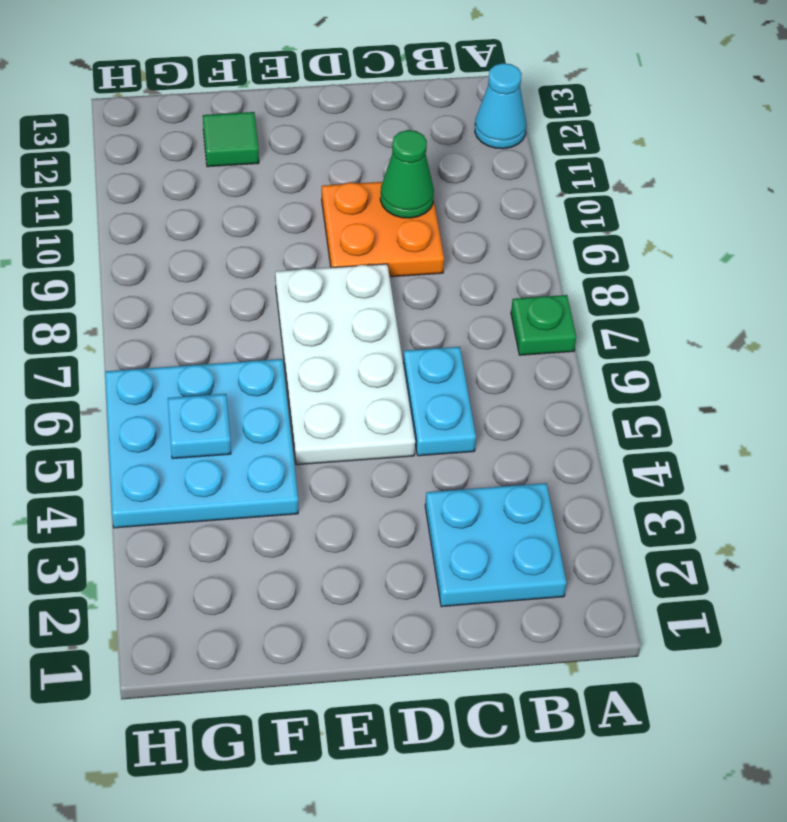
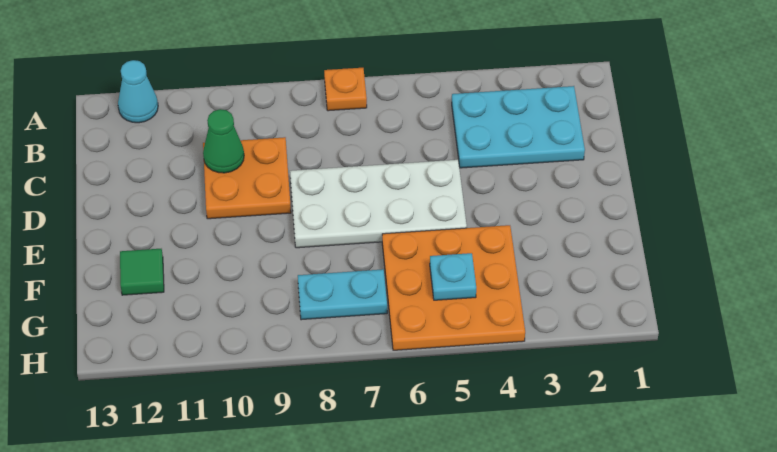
green 1x1 plate [511,295,576,355] -> orange 1x1 plate [324,68,367,111]
cyan 2x2 plate [425,483,567,607] -> cyan 2x3 plate [452,86,585,168]
cyan 1x2 plate [403,347,476,456] -> cyan 1x2 plate moved to [298,269,387,320]
cyan 3x3 plate [105,359,298,528] -> orange 3x3 plate [382,225,525,350]

